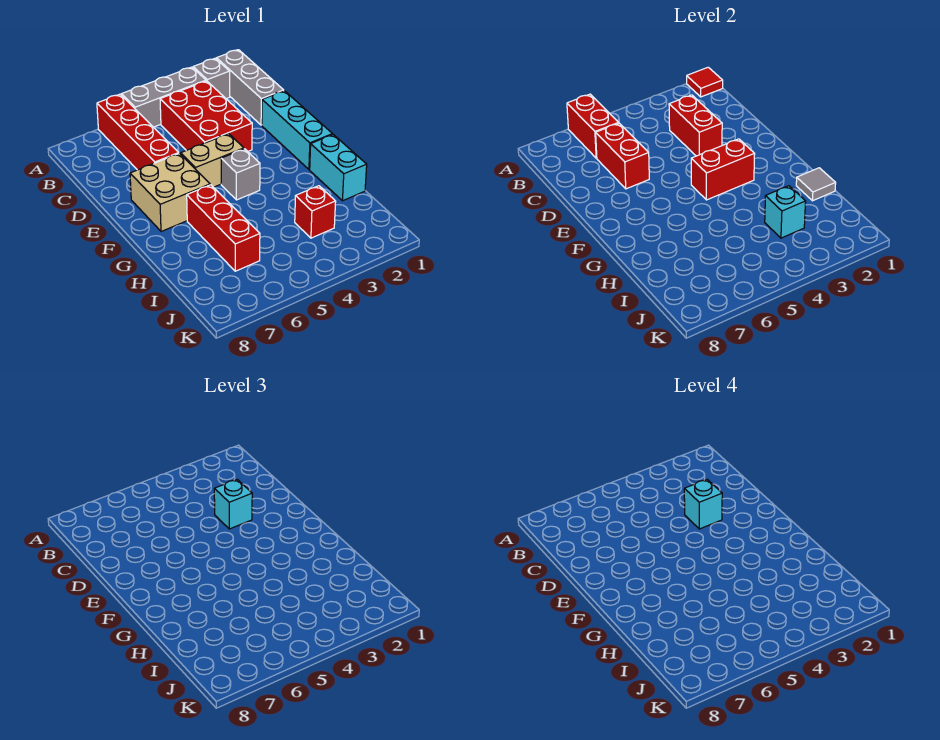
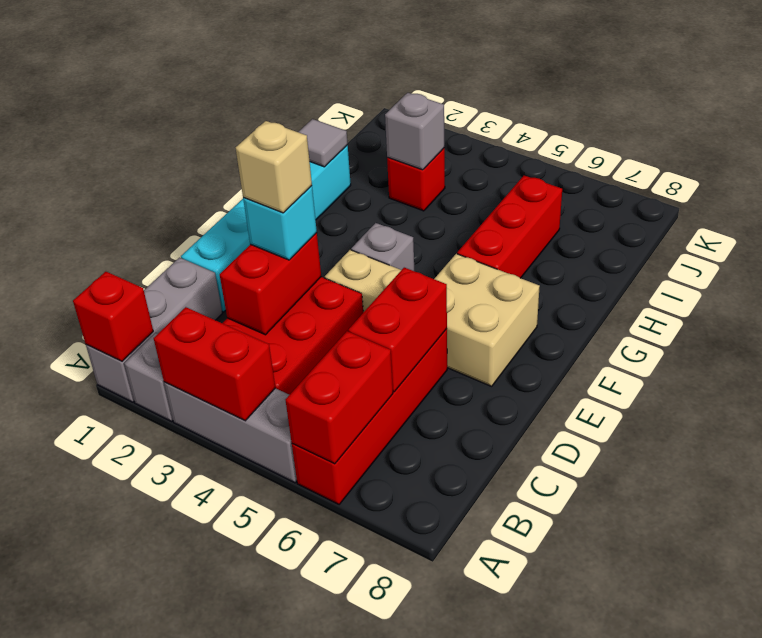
red 1x1 tile [687,67,723,97] -> red 1x1 brick [73,272,153,361]
cyan 1x1 brick [684,479,722,529] -> tan 1x1 brick [236,121,312,213]
red 1x2 brick [691,139,755,200] -> red 1x2 brick moved to [154,307,275,421]
cyan 1x1 brick [765,186,806,238] -> grey 1x1 brick [385,93,444,170]

